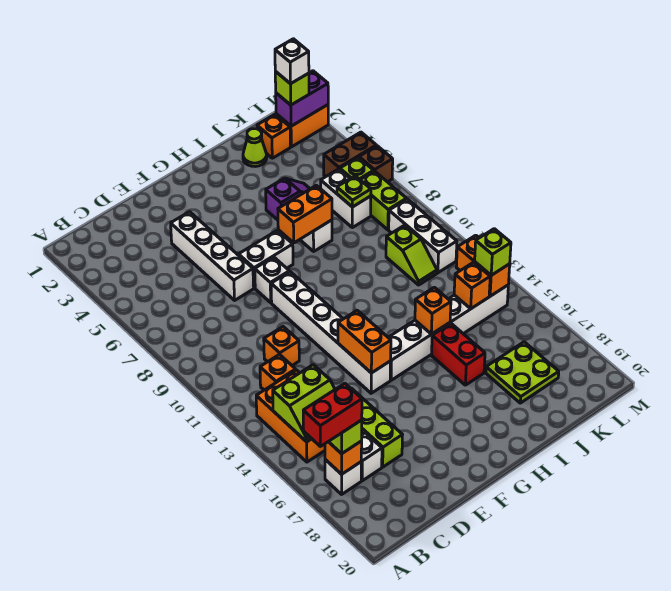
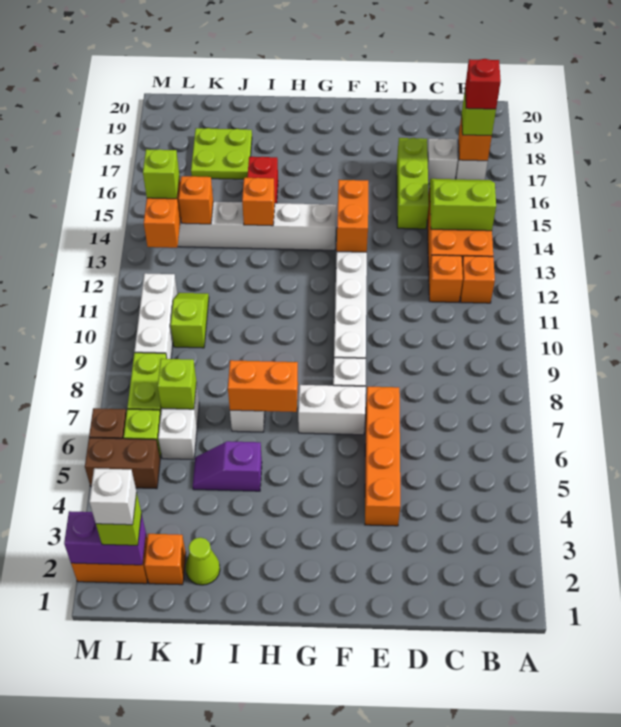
red 1x2 brick [303,383,362,446] -> red 1x1 brick [465,59,501,109]
orange 1x1 brick [264,327,299,365] -> orange 1x1 brick moved to [460,256,495,303]
white 1x4 brick [171,212,254,300] -> orange 1x4 brick [365,387,400,526]
lime 1x1 plate [337,176,371,207] -> lime 1x1 brick [158,359,197,409]

